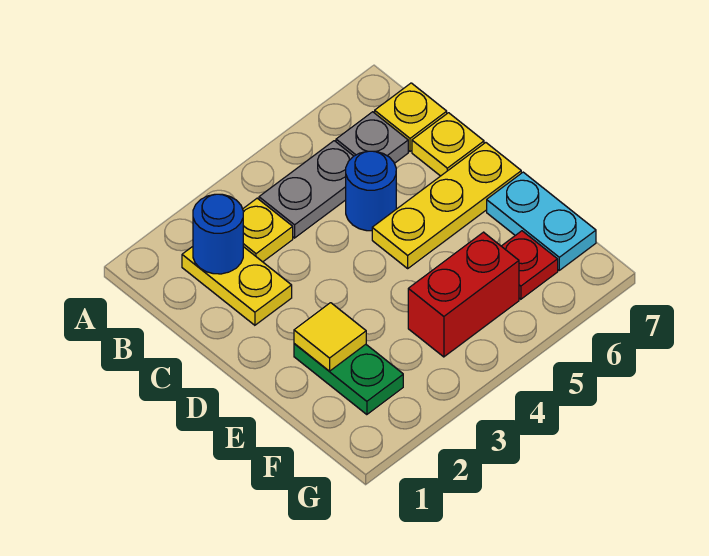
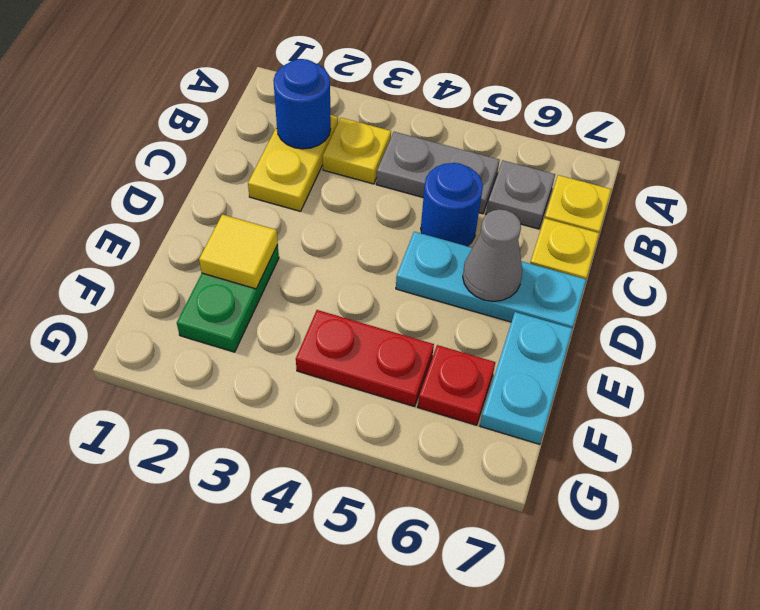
yellow 1x3 plate [372,143,521,268] -> cyan 1x3 plate [396,232,586,328]
none -> grey 1x1 cone [463,209,522,301]
red 1x2 brick [408,232,519,357] -> red 1x2 plate [296,310,434,406]

